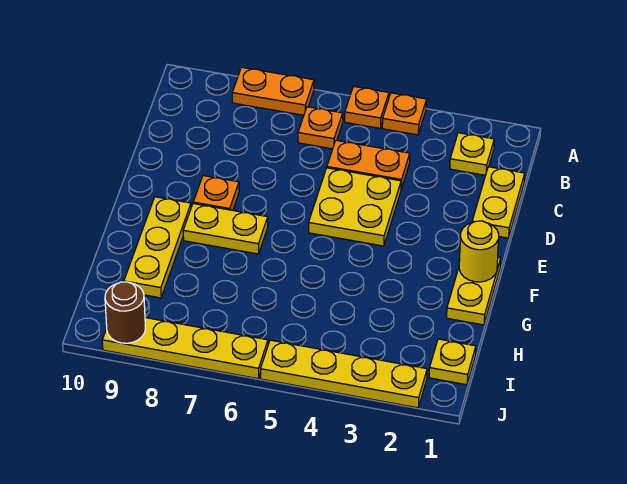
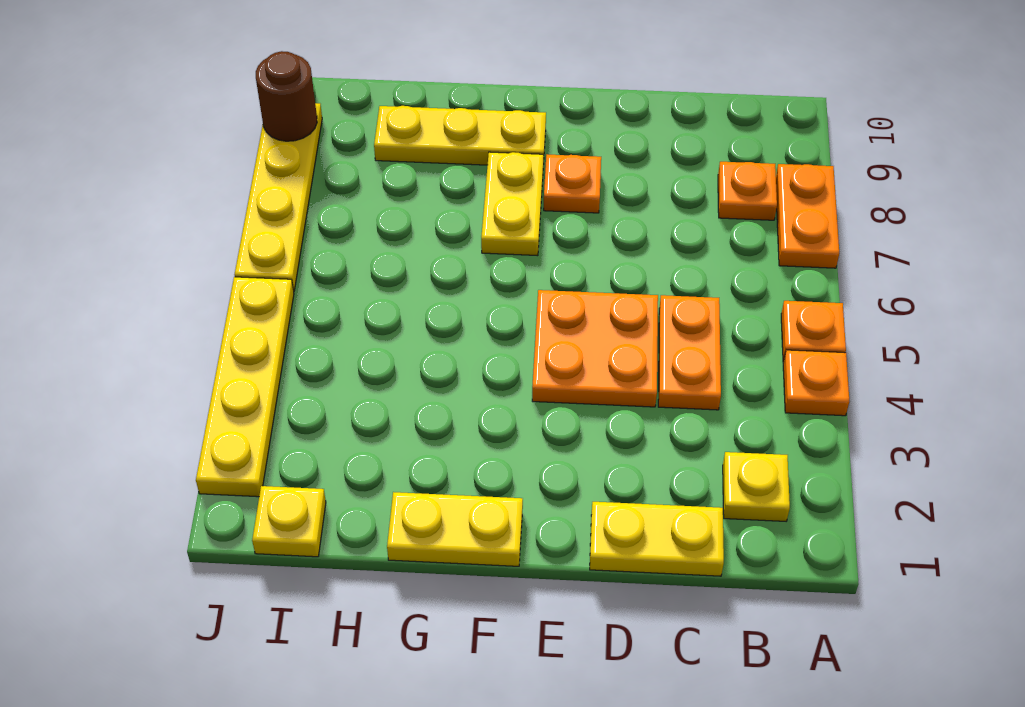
orange 1x1 plate [298,107,343,149] -> orange 1x1 plate moved to [718,162,777,220]
yellow 2x2 plate [309,168,401,246] -> orange 2x2 plate [532,290,658,407]
yellow 1x1 round brick [459,221,499,282] -> none

